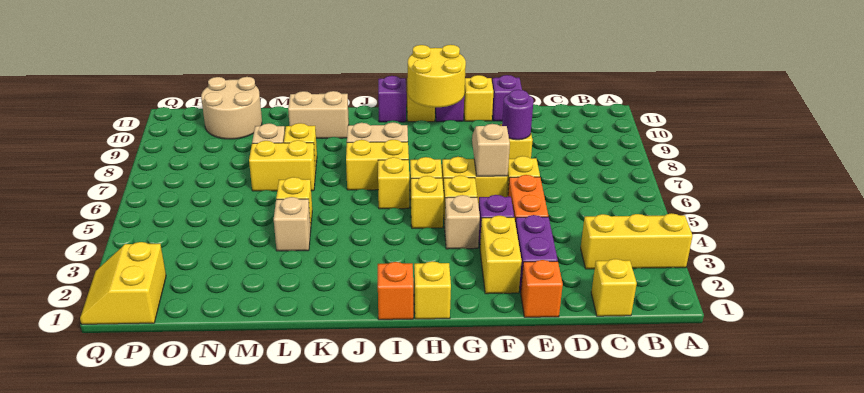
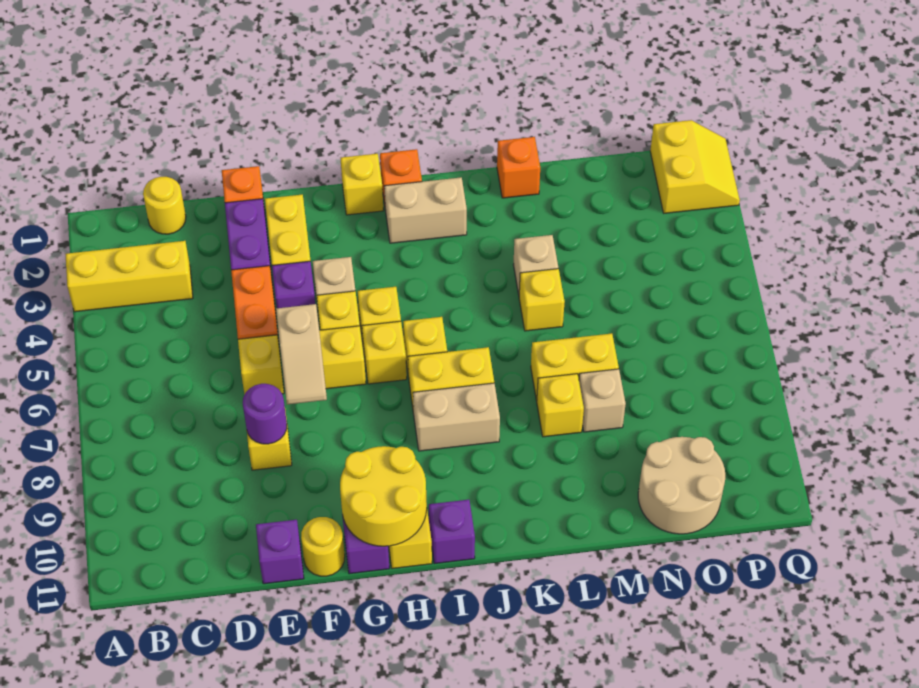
yellow 1x1 brick [591,259,637,316] -> yellow 1x1 round brick [143,177,186,234]
yellow 1x1 brick [464,75,493,121] -> yellow 1x1 round brick [301,517,345,576]
tan 1x2 brick [288,91,349,138] -> tan 1x2 brick moved to [384,178,467,243]
none -> orange 1x1 brick [497,137,540,198]

